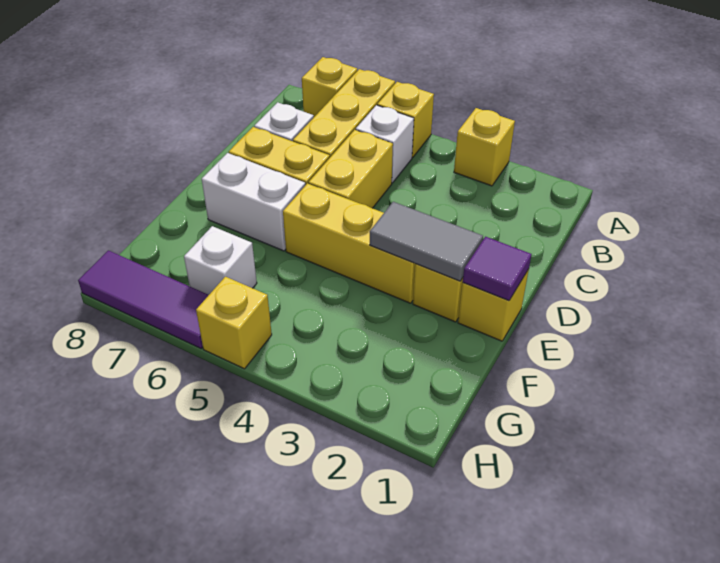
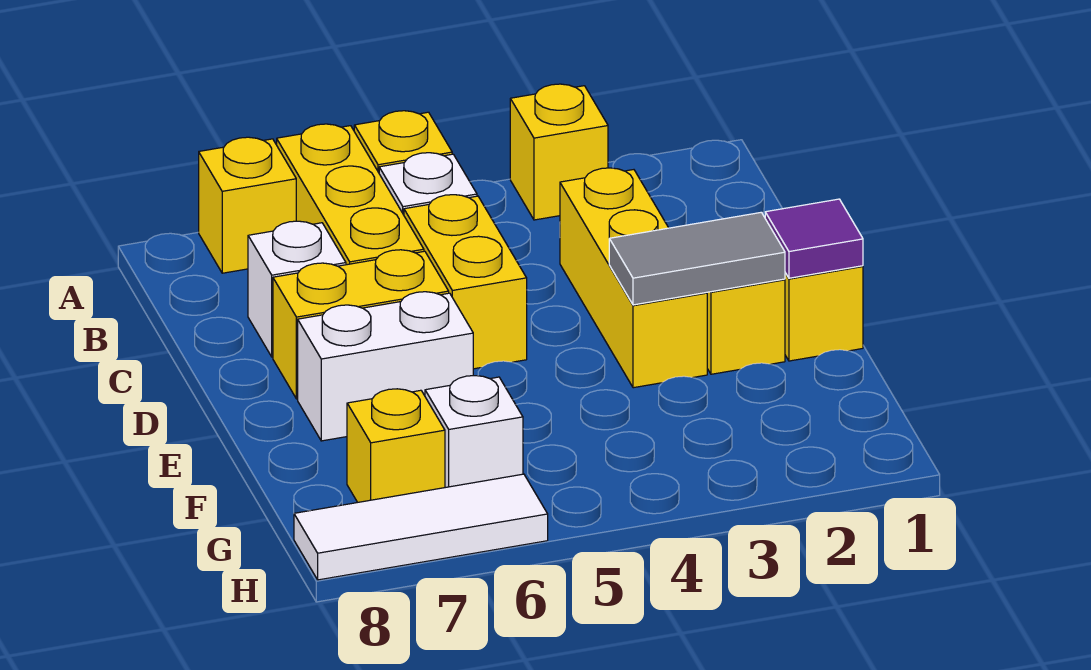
yellow 1x3 brick [283,183,415,303] -> yellow 1x3 brick turned to [560,168,707,388]
yellow 1x1 brick [196,277,272,369] -> yellow 1x1 brick moved to [347,389,445,502]
purple 1x3 tile [78,250,208,348] -> white 1x3 tile [294,474,548,580]

